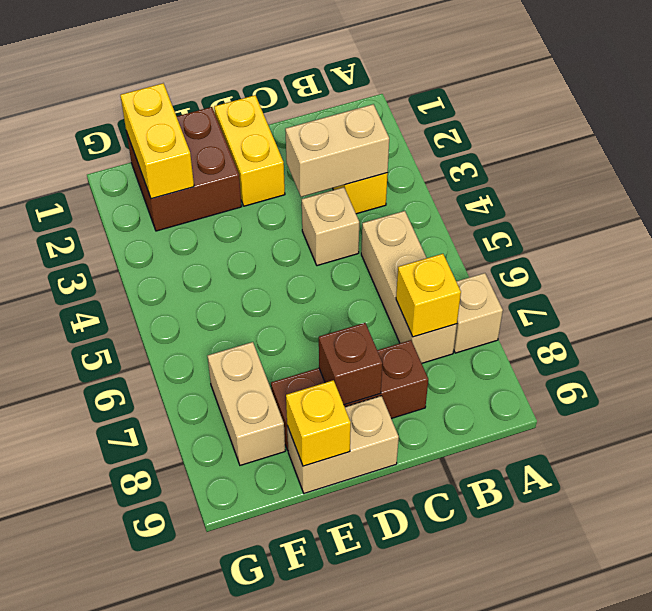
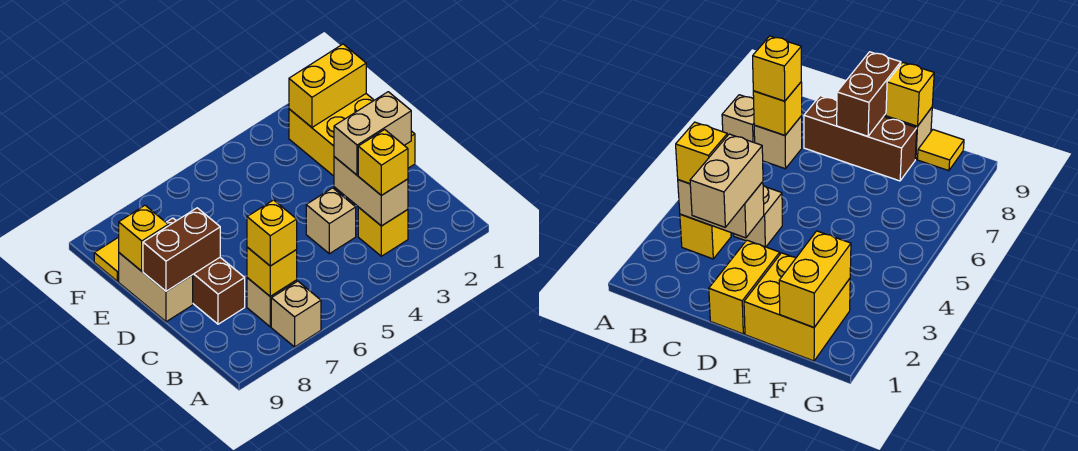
none -> yellow 1x1 brick [358,130,408,195]
tan 1x3 brick [361,211,457,363] -> tan 1x1 brick [247,278,297,327]
none -> yellow 1x1 brick [247,200,297,266]
brown 1x1 brick [319,323,383,405] -> brown 1x2 brick [143,208,220,291]
brown 2x2 brick [126,107,242,231] -> yellow 2x2 brick [289,94,374,176]
tan 1x2 brick [208,342,285,465] -> tan 1x2 brick moved to [334,92,411,175]
none -> yellow 1x1 tile [94,237,119,281]

